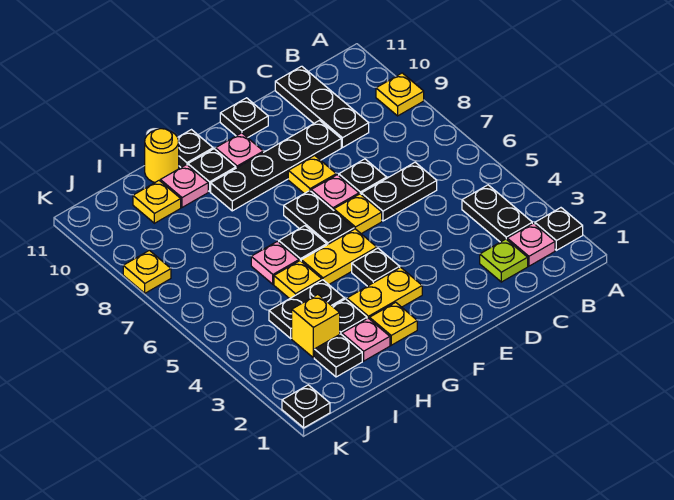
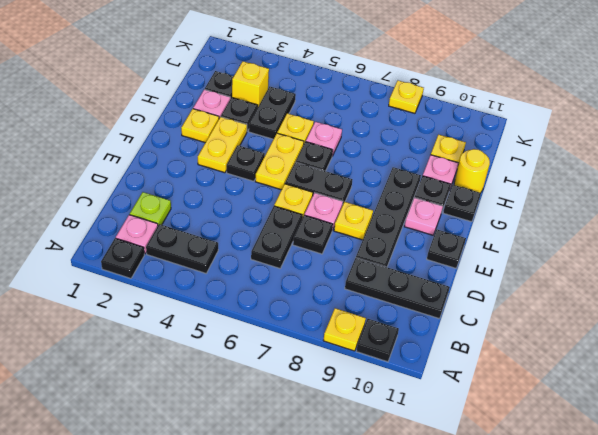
black 1x1 plate [282,385,330,428] -> black 1x1 plate moved to [356,319,399,362]

